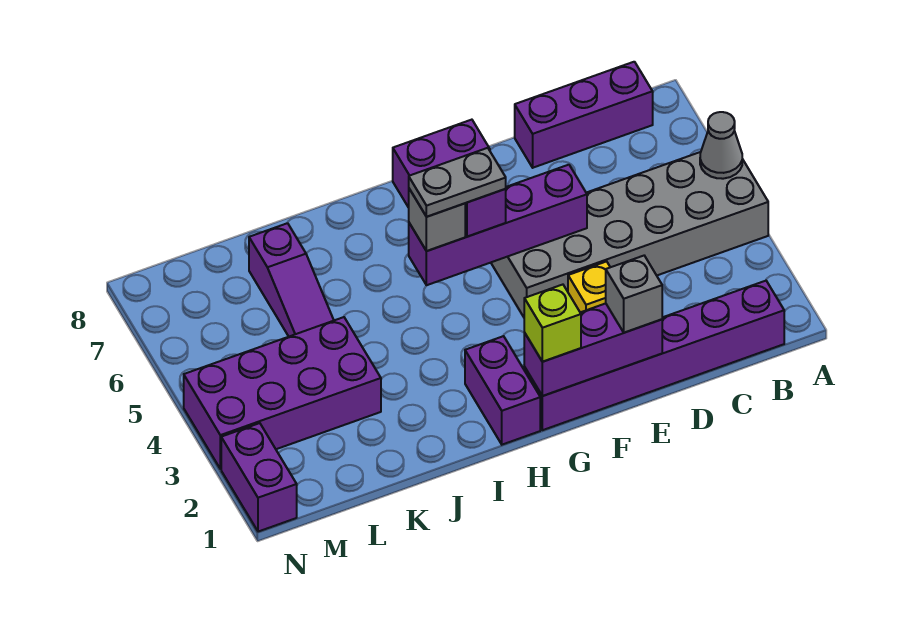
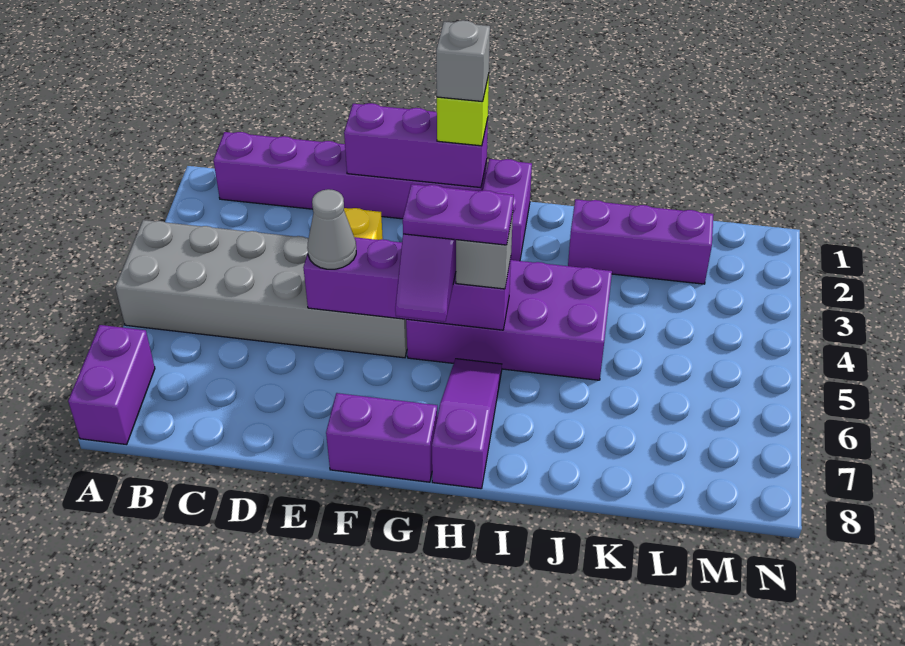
grey 1x1 cone [700,112,742,179] -> grey 1x1 cone moved to [307,189,356,269]
purple 1x3 brick [515,62,653,168] -> purple 1x3 brick moved to [568,199,713,284]
grey 1x1 brick [606,256,662,333] -> grey 1x1 brick moved to [436,20,490,102]
grey 1x2 plate [409,148,506,217] -> purple 1x2 plate [403,184,514,245]
purple 2x4 brick [184,317,381,469] -> purple 2x4 brick moved to [406,260,612,380]
purple 1x3 slope [249,223,334,336] -> purple 1x3 slope moved to [432,359,502,489]
purple 1x2 brick [221,423,297,532] -> purple 1x2 brick moved to [68,325,155,445]

